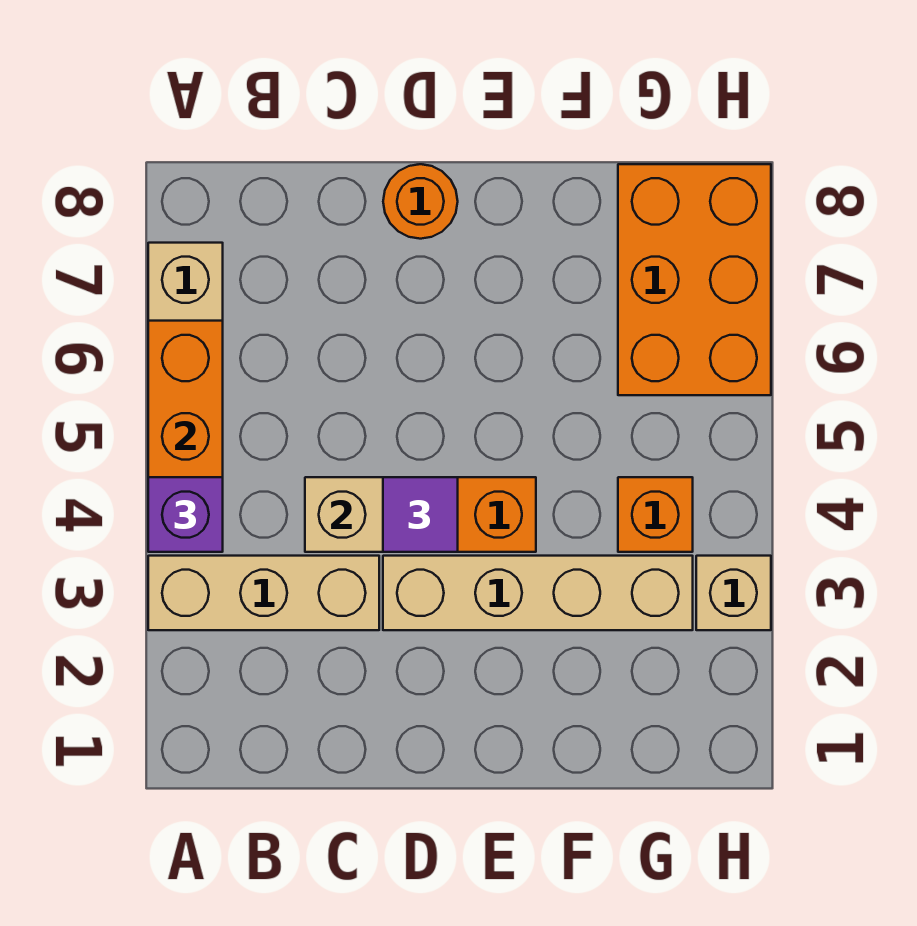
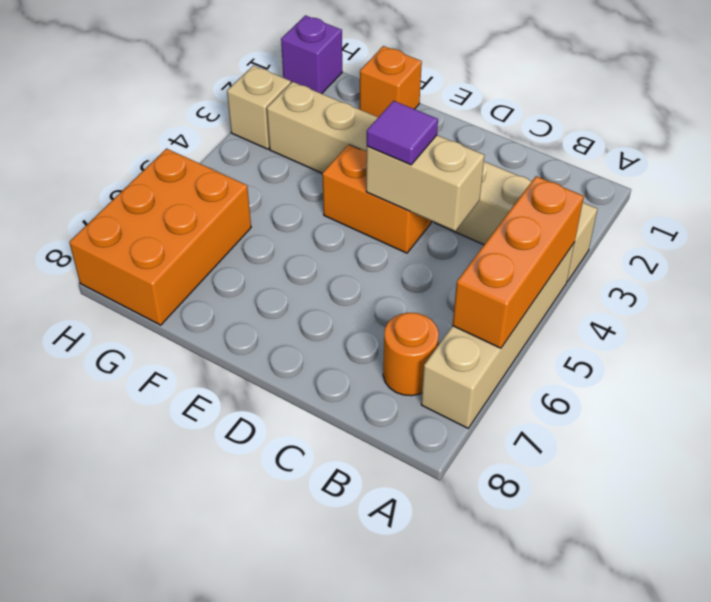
purple 1x1 brick [148,477,223,552] -> purple 1x1 brick moved to [281,15,342,94]
orange 1x1 round brick [383,164,458,239] -> orange 1x1 round brick moved to [383,313,439,396]
orange 1x1 brick [618,477,693,552] -> orange 1x1 brick moved to [360,46,422,117]

